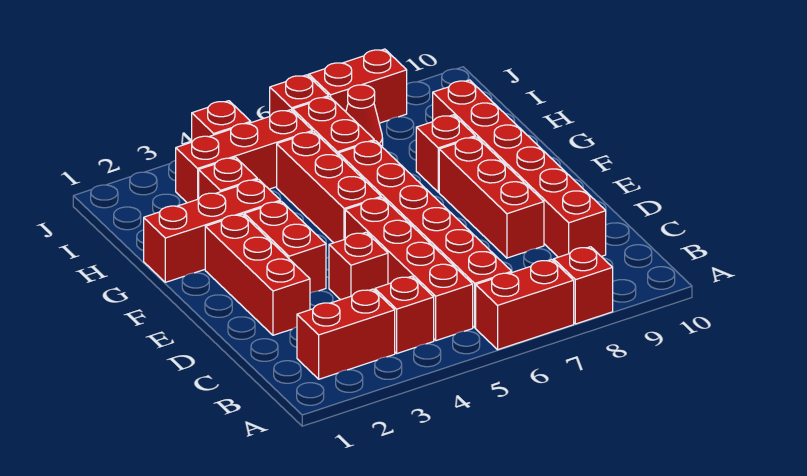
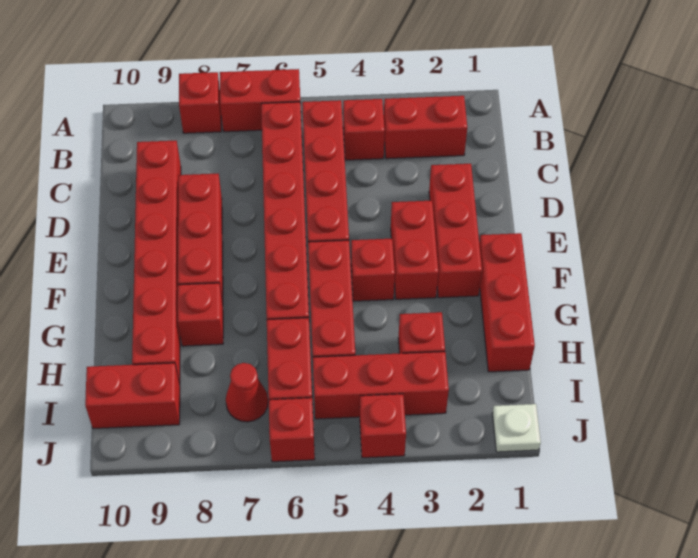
red 1x1 brick [329,232,388,300] -> red 1x1 brick moved to [351,239,395,301]
red 1x3 brick [144,179,280,282] -> red 1x3 brick turned to [479,233,535,372]
none -> white 1x1 plate [492,404,541,452]
red 1x2 brick [309,49,407,123] -> red 1x2 brick moved to [85,363,180,429]

